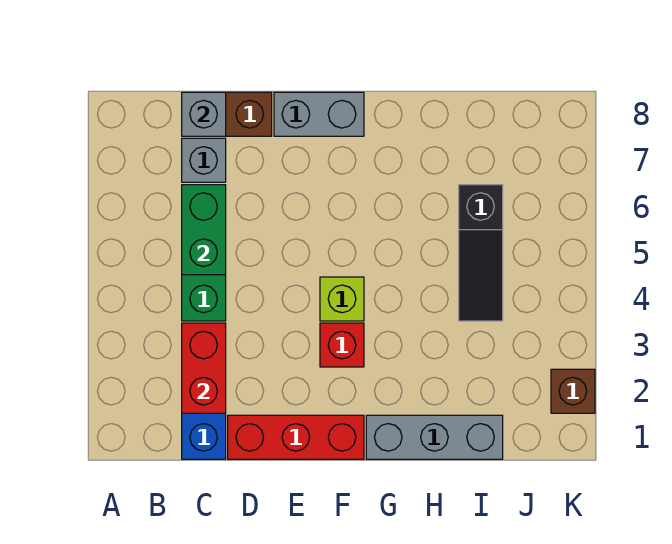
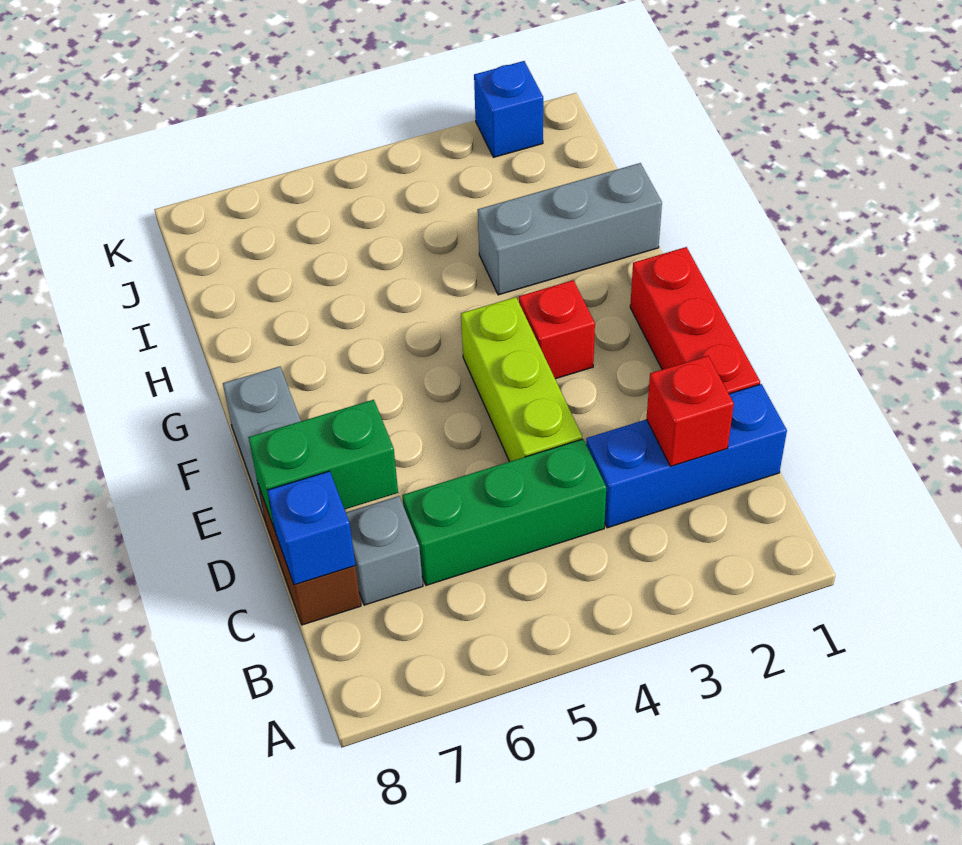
red 1x2 brick [182,323,226,413] -> red 1x1 brick [647,356,734,466]
green 1x2 brick [182,185,226,275] -> green 1x2 brick moved to [248,400,398,530]
grey 1x1 brick [182,92,226,136] -> blue 1x1 brick [267,471,355,585]
lime 1x1 brick [320,277,364,321] -> lime 1x3 brick [461,297,582,462]
grey 1x3 brick [366,415,503,459] -> grey 1x3 brick turned to [478,163,662,295]
black 1x3 slope [459,185,503,321] -> none
brown 1x1 brick [551,369,595,413] -> blue 1x1 brick [474,61,543,157]

